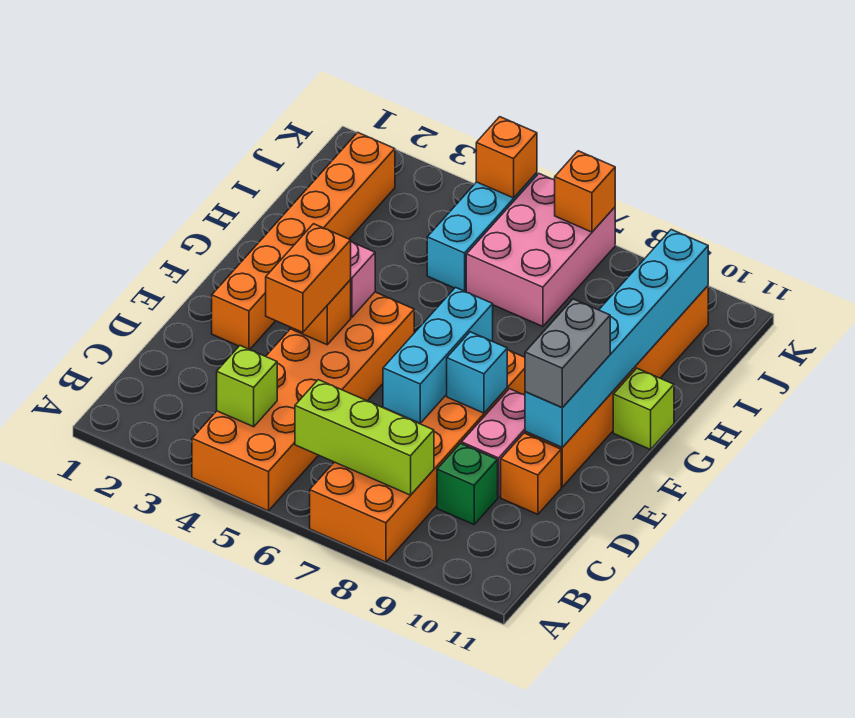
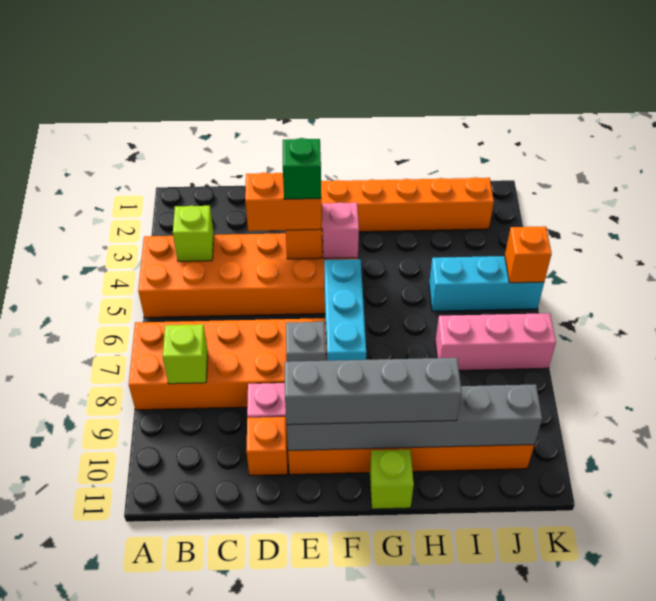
lime 1x3 brick [295,380,434,495] -> lime 1x1 brick [163,324,208,384]
green 1x1 brick [437,443,498,525] -> green 1x1 brick moved to [283,138,321,199]
cyan 1x3 brick [383,287,493,423] -> cyan 1x3 brick turned to [324,259,366,361]
cyan 1x1 brick [447,332,507,413] -> grey 1x1 brick [286,322,325,362]
cyan 1x6 brick [525,229,708,447] -> grey 1x6 brick [287,384,542,451]
grey 1x2 brick [525,299,610,408] -> grey 1x4 brick [285,358,462,425]
pink 2x3 brick [466,174,615,327] -> pink 1x3 brick [435,313,556,370]
orange 1x1 brick [555,151,615,232] -> none

